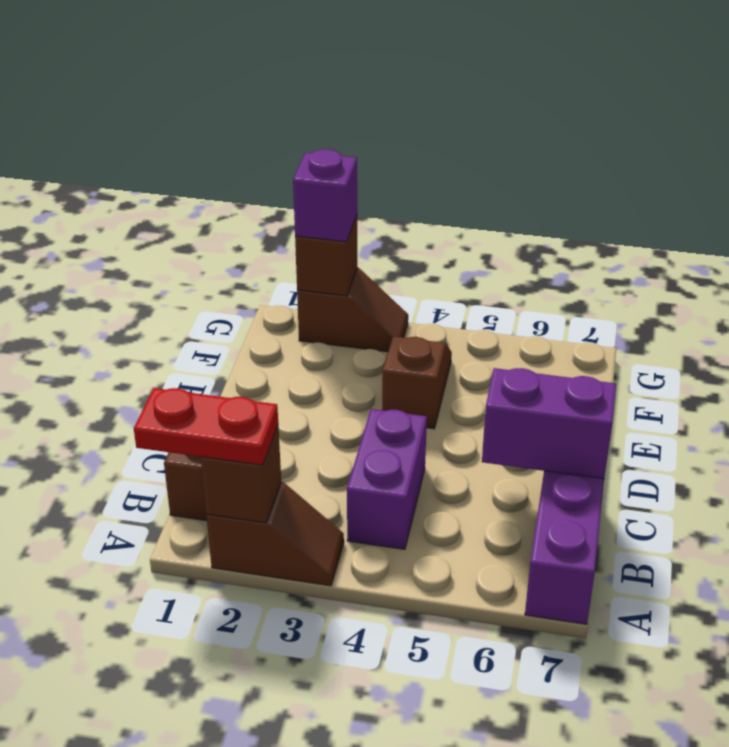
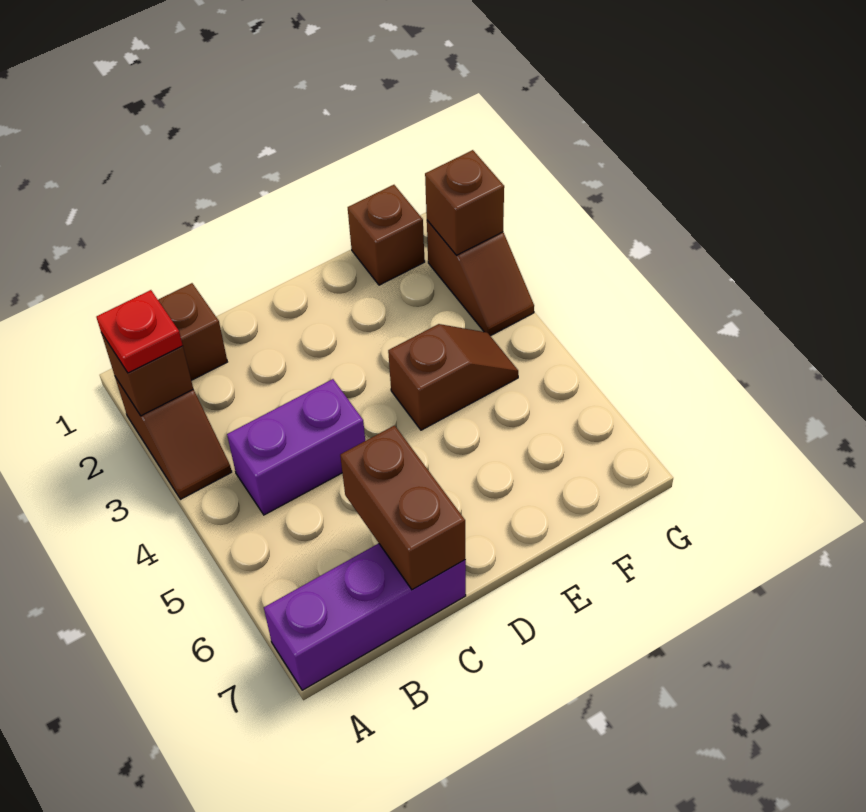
red 1x2 plate [134,388,278,465] -> red 1x1 plate [97,290,183,373]
purple 1x2 brick [482,368,616,479] -> brown 1x2 brick [340,425,465,590]
none -> brown 1x1 brick [348,185,425,285]
purple 1x1 brick [293,149,357,242] -> none

